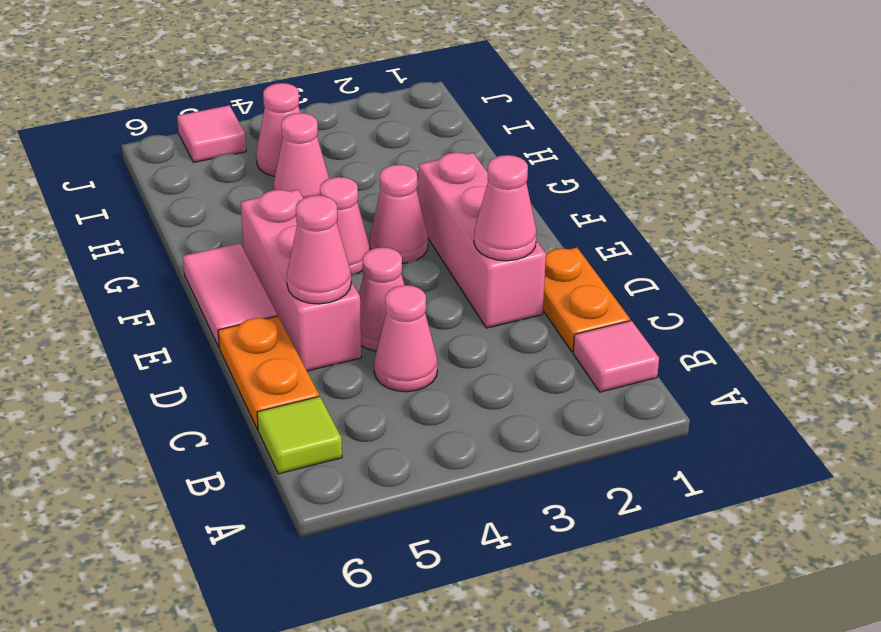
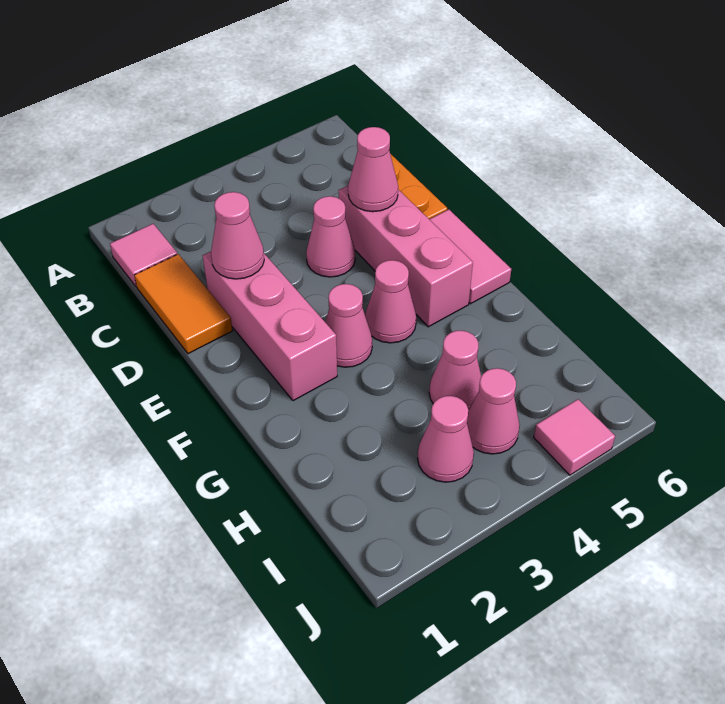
lime 1x1 tile [257,396,342,474] -> none
orange 1x2 plate [543,247,630,352] -> orange 1x2 tile [134,254,232,354]
pink 1x1 cone [374,285,438,392] -> pink 1x1 cone moved to [418,396,474,482]

